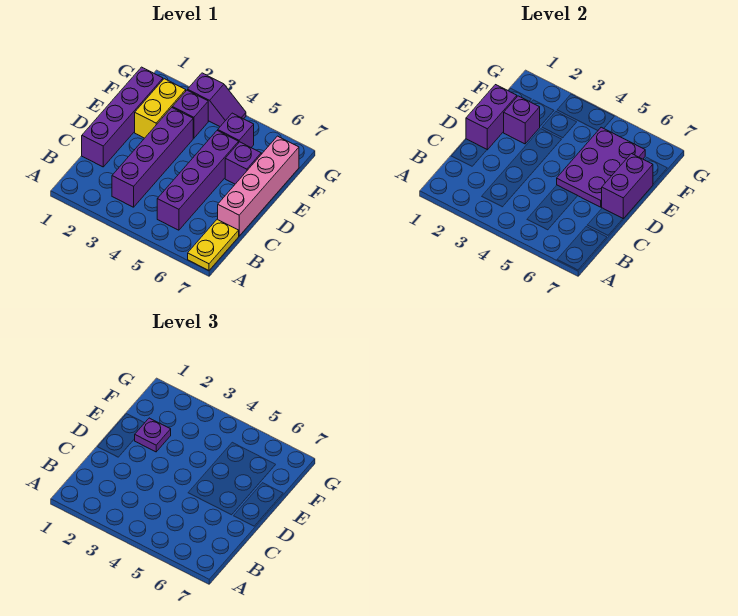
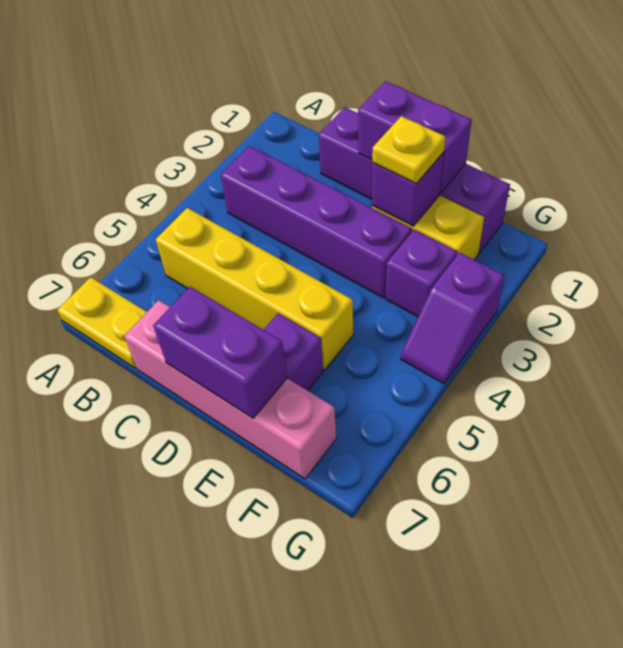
purple 1x4 brick [157,130,239,230] -> yellow 1x4 brick [156,208,353,370]
purple 2x3 plate [557,127,645,207] -> none
purple 1x1 plate [135,418,171,452] -> yellow 1x1 plate [372,116,445,184]
purple 1x1 brick [218,113,254,147] -> none

